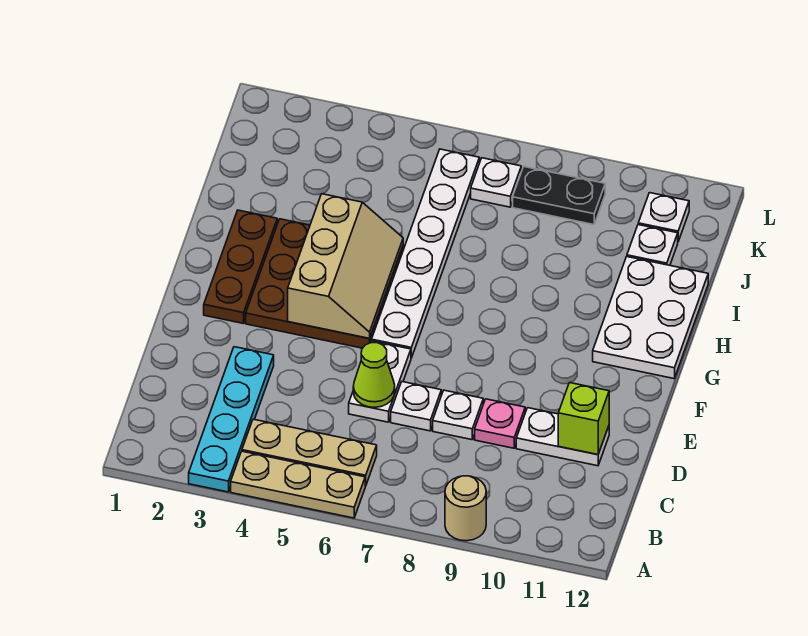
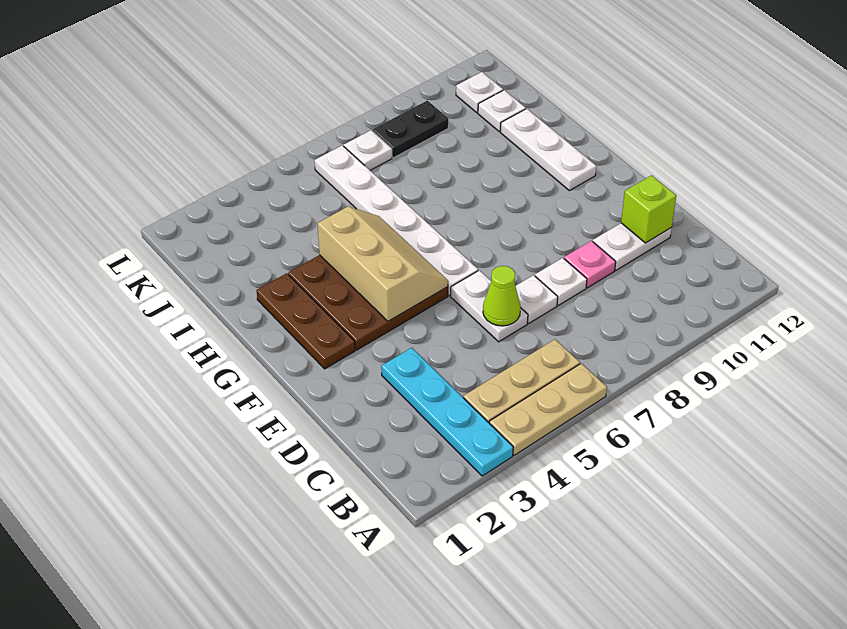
tan 1x1 round brick [445,476,486,541] -> none
white 2x3 plate [593,257,708,379] -> white 1x3 plate [500,109,596,191]

